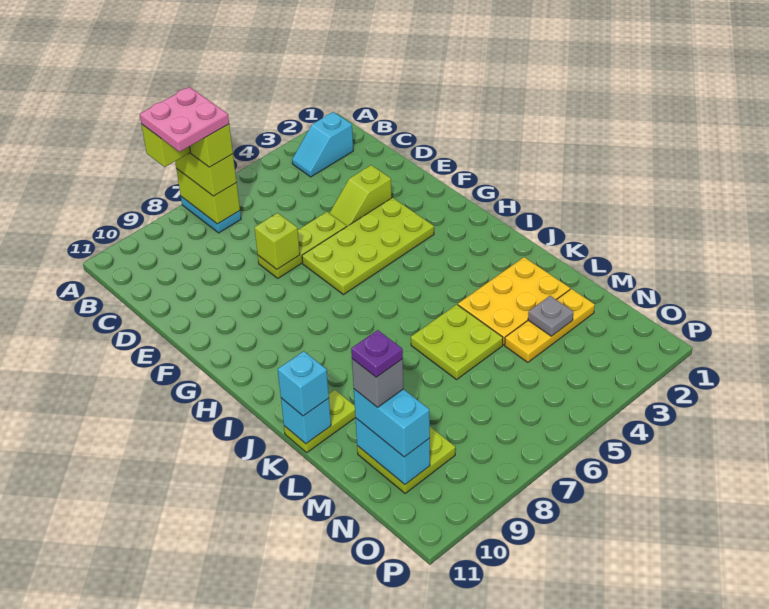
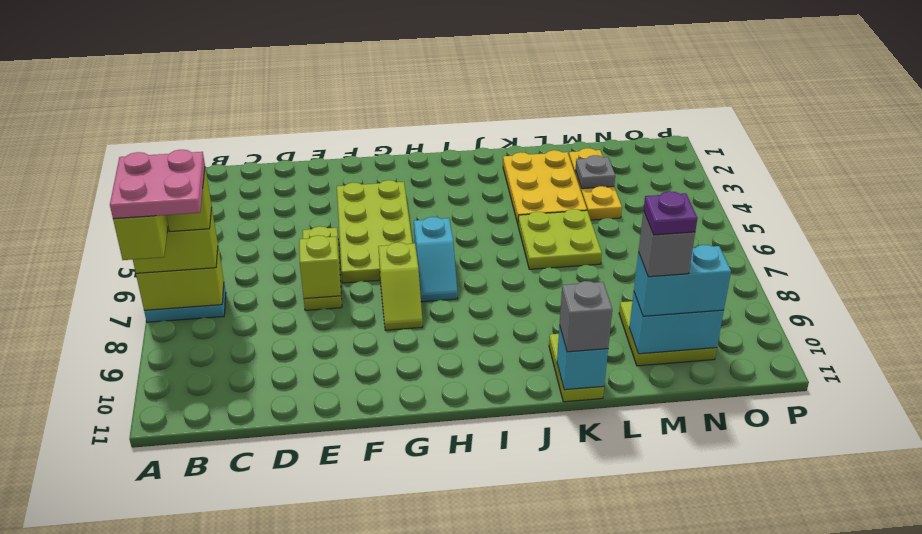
cyan 1x2 slope [292,112,353,177] -> cyan 1x2 slope moved to [414,217,458,302]
lime 1x2 slope [330,165,392,226] -> lime 1x2 slope moved to [378,242,423,330]
cyan 1x1 brick [278,351,329,416] -> grey 1x1 brick [560,281,612,352]

